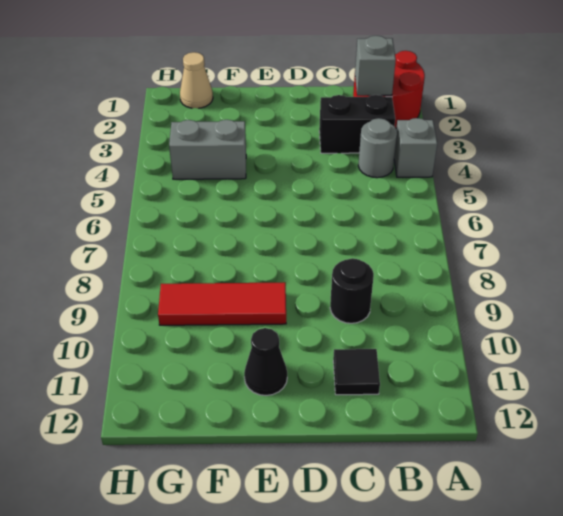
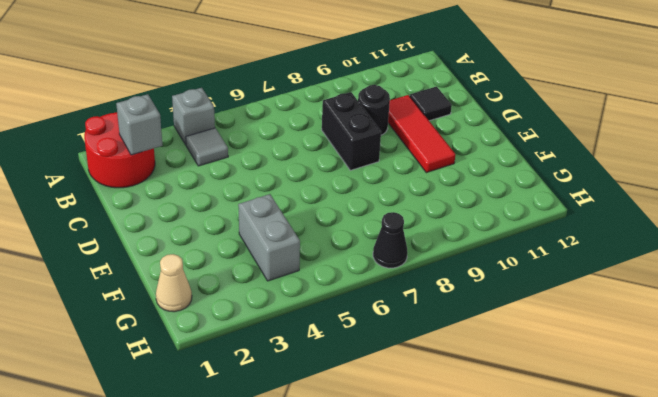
black 1x2 brick [319,95,395,153] -> black 1x2 brick moved to [322,92,381,170]
grey 1x1 round brick [358,118,397,178] -> grey 1x1 tile [186,128,228,166]
red 1x3 tile [158,282,286,325] -> red 1x3 tile moved to [388,95,456,173]
black 1x1 cone [244,328,287,395] -> black 1x1 cone moved to [373,212,408,268]

